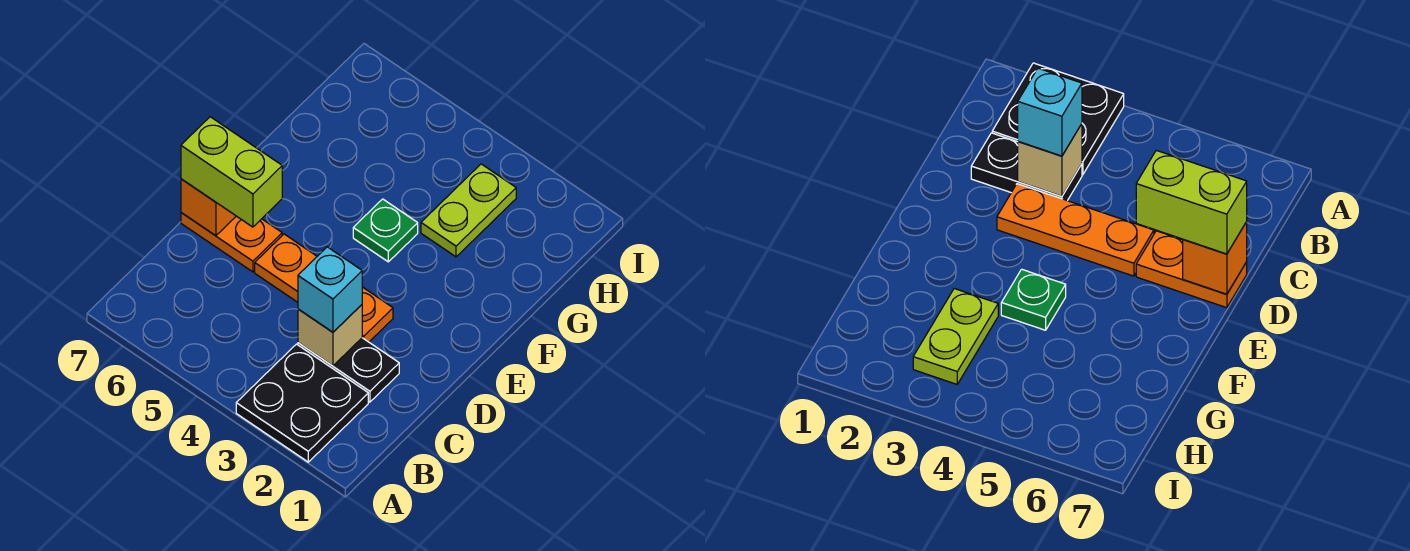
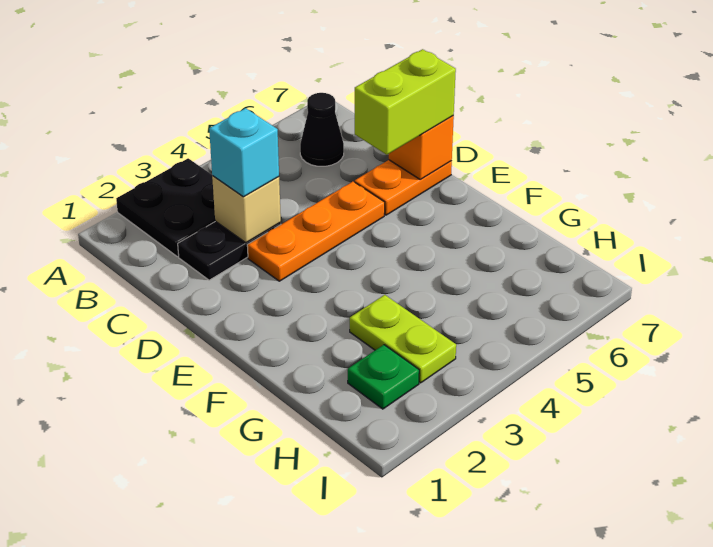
none -> black 1x1 cone [300,93,344,166]
green 1x1 plate [353,199,418,262] -> green 1x1 plate moved to [348,345,419,409]

